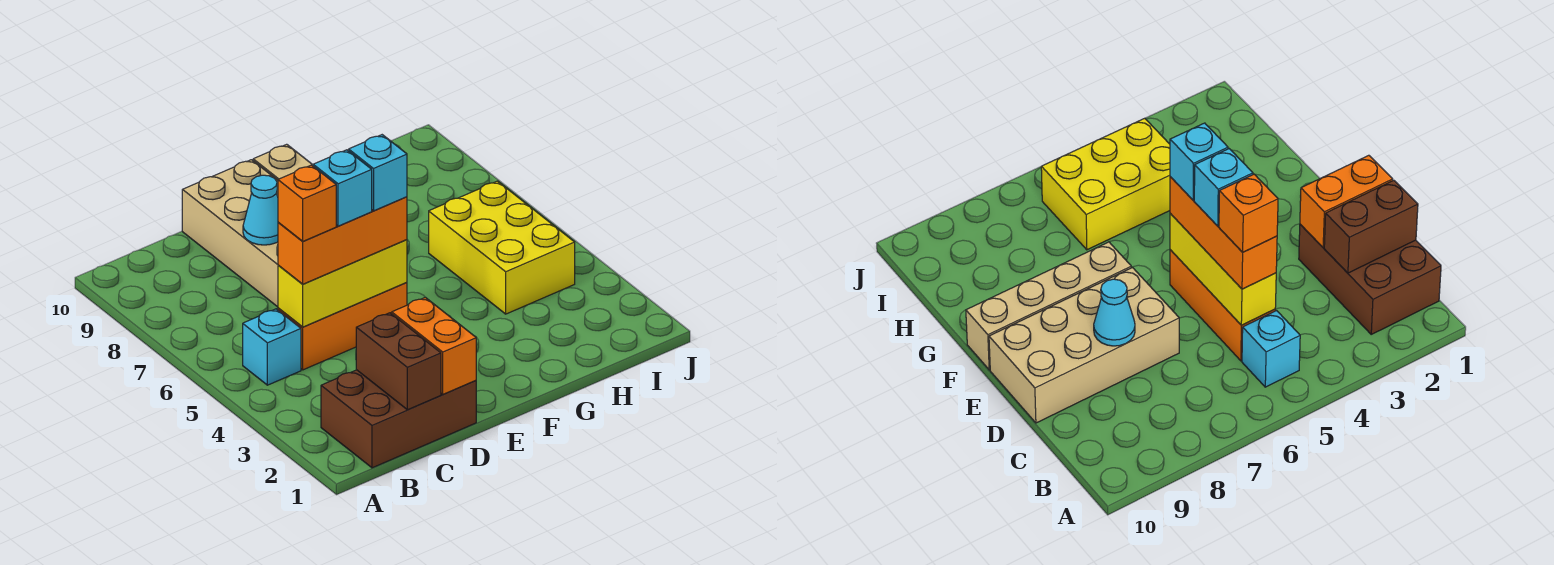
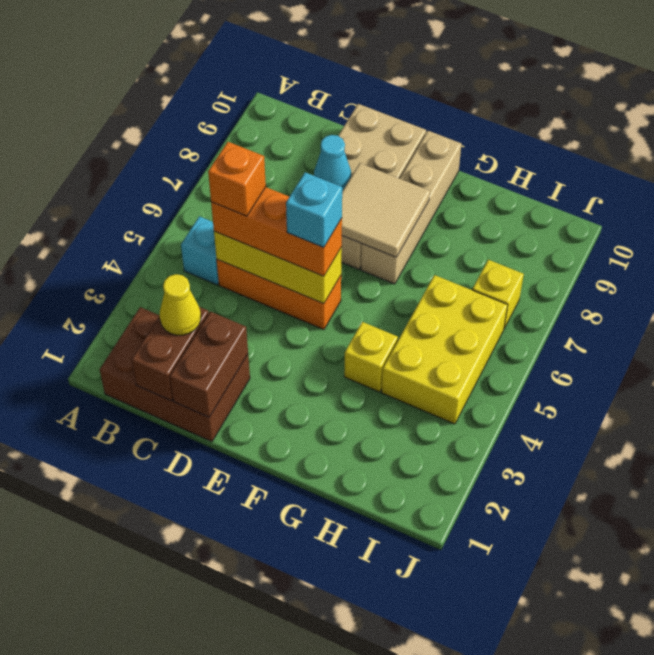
none -> yellow 1x1 cone [160,274,201,335]
orange 1x2 brick [392,297,476,394] -> brown 1x2 brick [170,311,248,417]
cyan 1x1 brick [313,150,372,226] -> none
none -> tan 2x2 tile [342,163,430,257]
none -> yellow 1x1 brick [344,322,398,392]
none -> yellow 1x1 brick [472,260,524,328]

